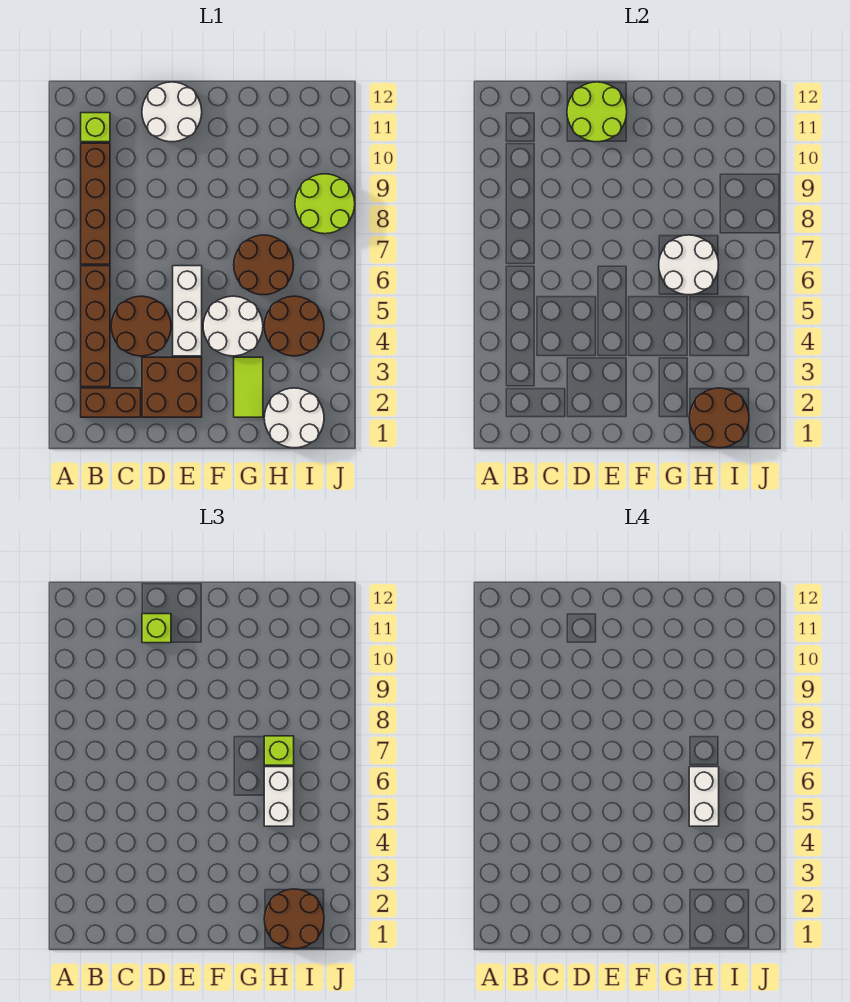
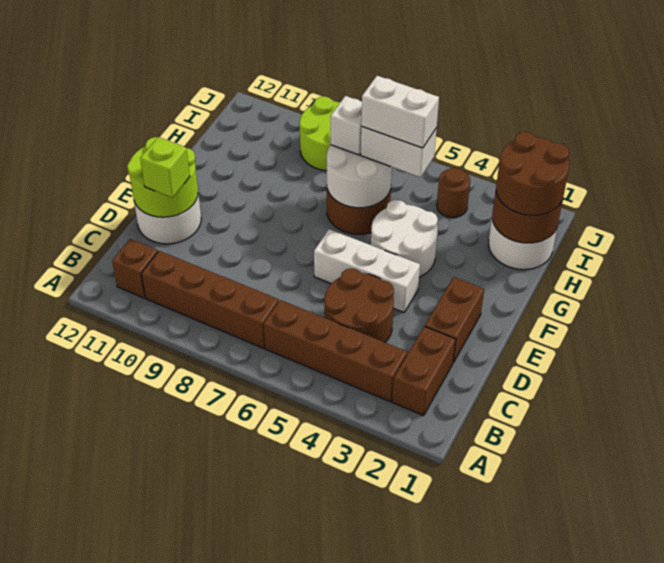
lime 1x1 brick [81,113,110,142] -> brown 1x1 brick [112,239,158,298]
brown 2x2 brick [142,357,202,417] -> brown 1x2 brick [425,277,484,363]
lime 1x2 tile [234,357,263,417] -> none
brown 2x2 round brick [264,296,324,356] -> brown 1x1 round brick [437,168,470,218]
lime 1x1 brick [264,736,294,765] -> white 1x1 brick [331,96,362,155]

